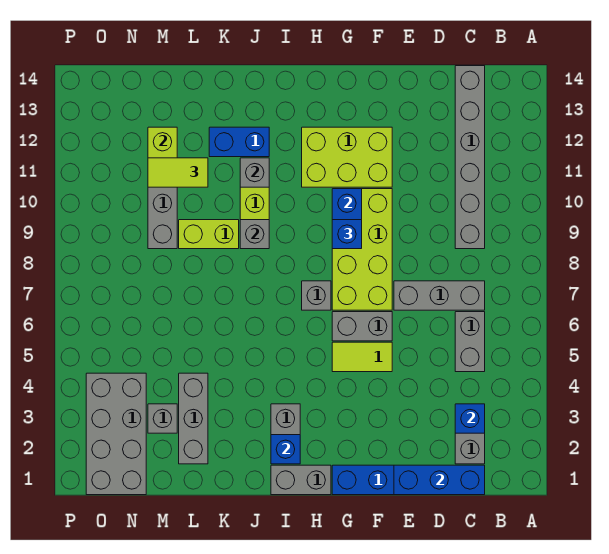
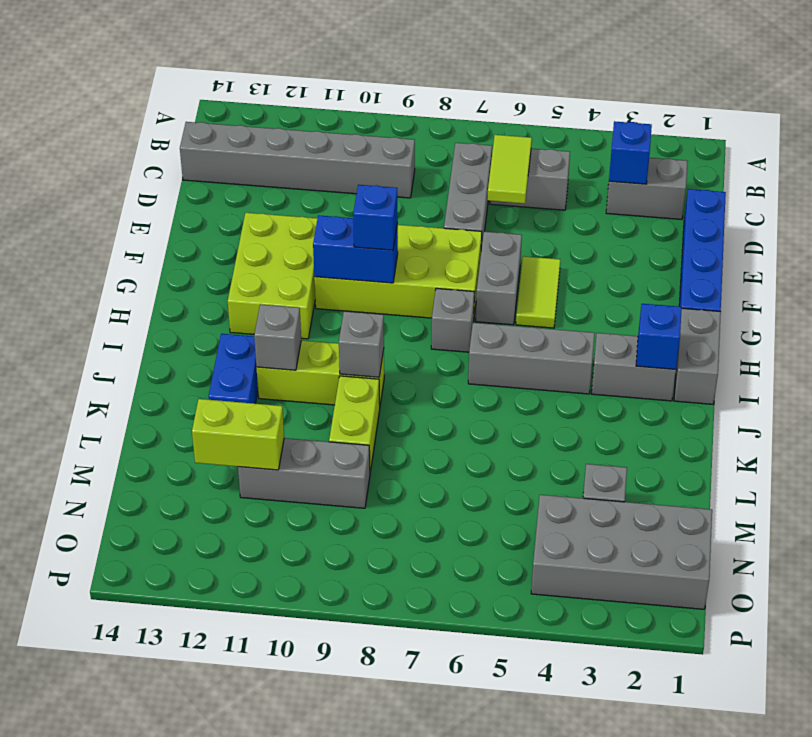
blue 1x3 brick [394,465,485,495] -> none
grey 1x3 brick [179,373,208,464] -> grey 1x3 brick moved to [468,323,595,394]
lime 1x2 tile [148,158,208,187] -> lime 1x2 tile moved to [487,135,532,204]

